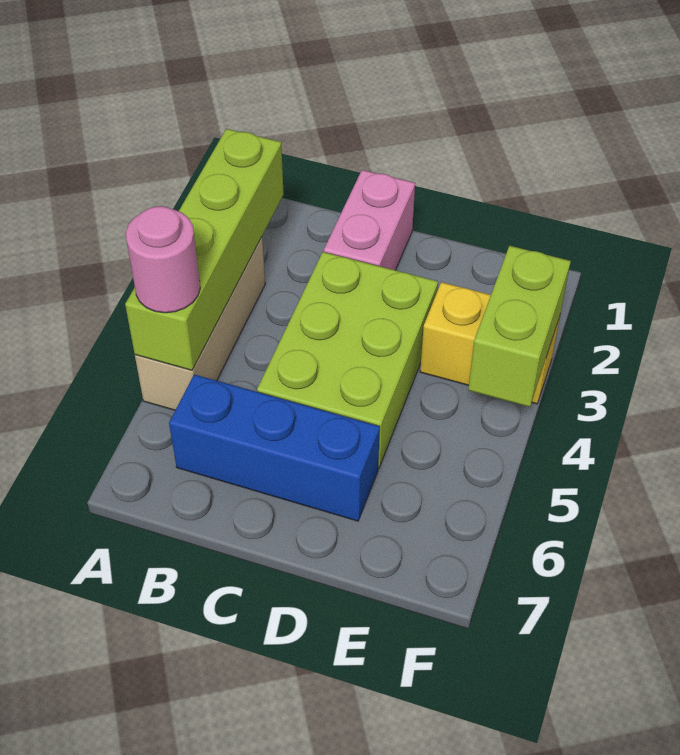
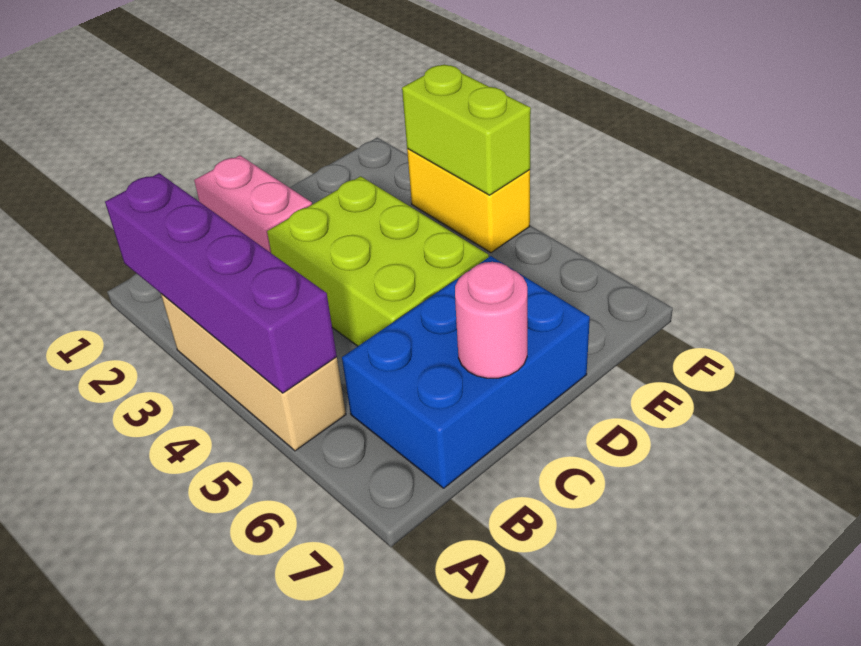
lime 1x4 brick [125,129,284,370] -> purple 1x4 brick [105,173,337,393]
pink 1x1 round brick [126,206,200,313] -> pink 1x1 round brick moved to [455,262,527,378]
blue 1x3 brick [169,374,380,521] -> blue 2x3 brick [342,256,590,488]
yellow 1x2 brick [420,282,560,404] -> yellow 1x2 brick turned to [407,149,530,253]

